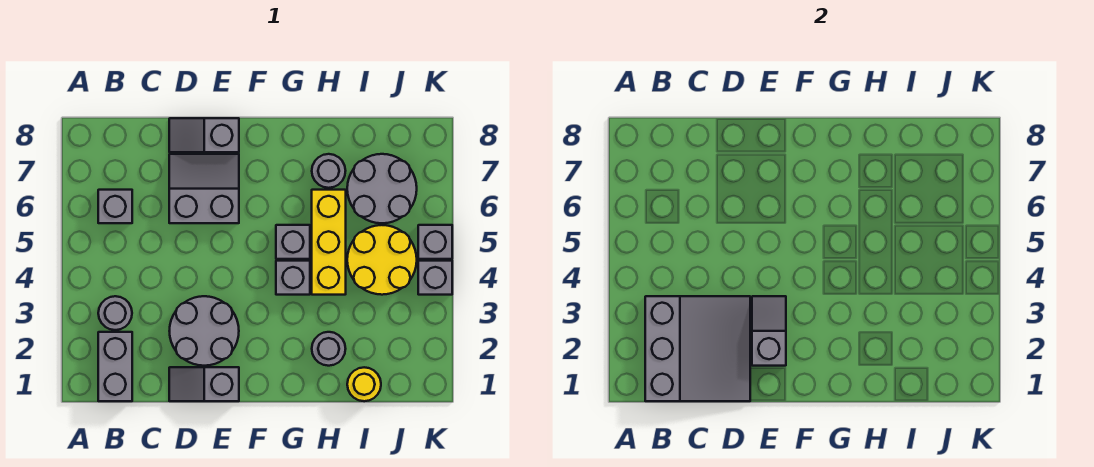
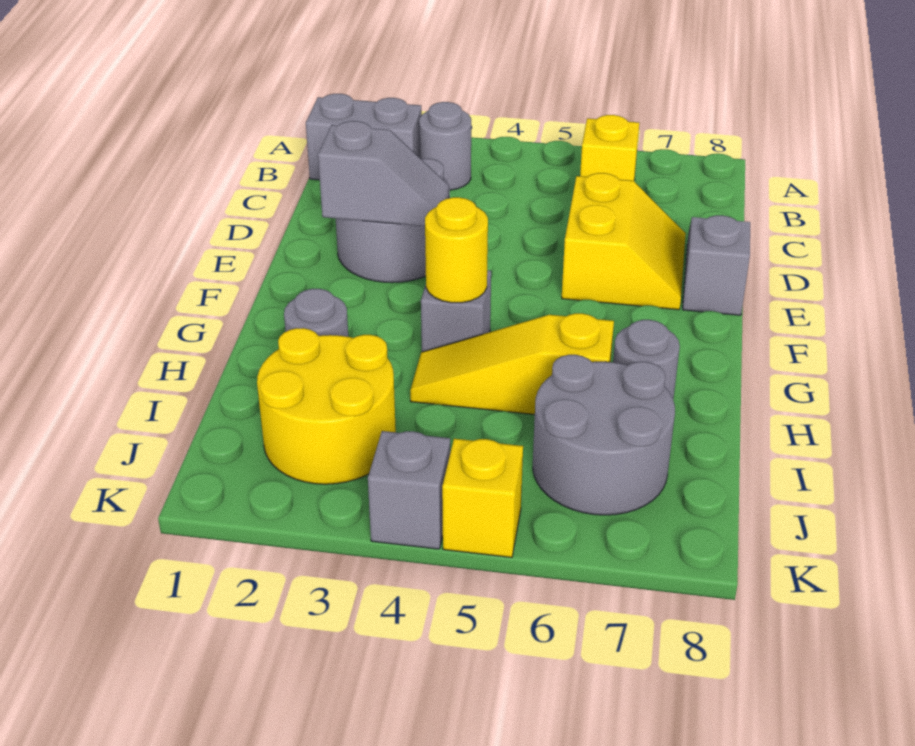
grey 3x3 slope [645,296,750,401] -> none
grey 1x1 brick [98,190,132,223] -> yellow 1x1 brick [580,115,639,181]
grey 1x2 slope [169,367,239,401] -> none
grey 2x2 slope [169,154,239,223] -> yellow 2x2 slope [562,173,686,310]
grey 1x1 brick [276,225,310,259] -> none
yellow 1x3 brick [312,190,346,295] -> yellow 1x3 slope [410,313,614,415]
yellow 1x1 round brick [347,367,381,401] -> yellow 1x1 round brick moved to [425,197,488,303]
yellow 2x2 round brick [347,225,417,295] -> yellow 2x2 round brick moved to [257,328,396,484]
grey 1x1 brick [418,225,452,259] -> yellow 1x1 brick [442,439,523,557]

